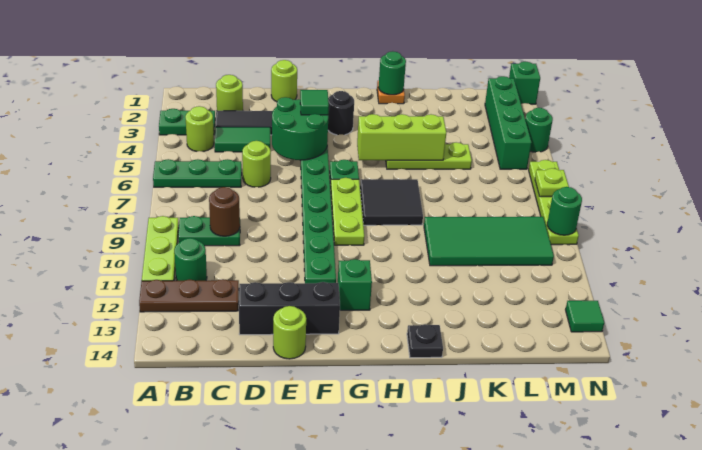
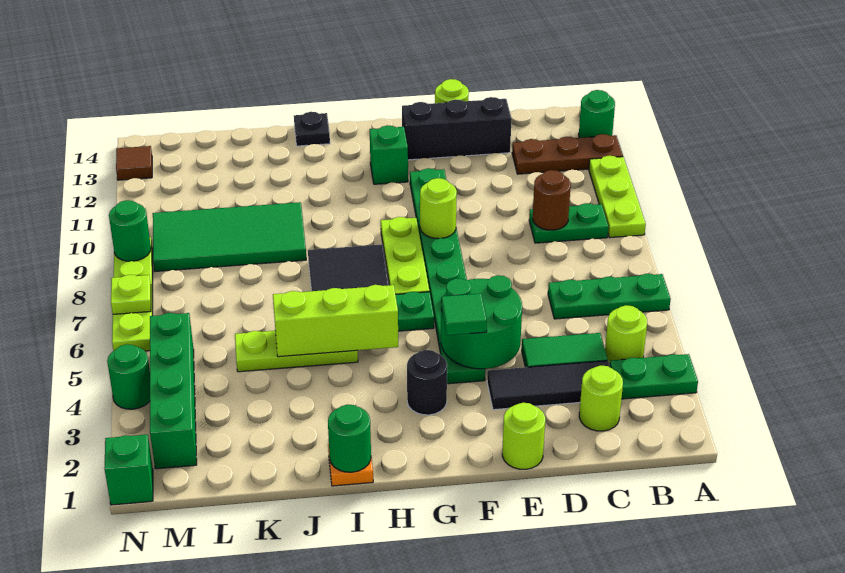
green 1x1 round brick [174,238,207,281] -> green 1x1 round brick moved to [579,90,615,138]
lime 1x1 round brick [242,141,271,187] -> lime 1x1 round brick moved to [420,178,457,239]
green 1x1 tile [566,301,604,332] -> brown 1x1 tile [116,146,152,180]

